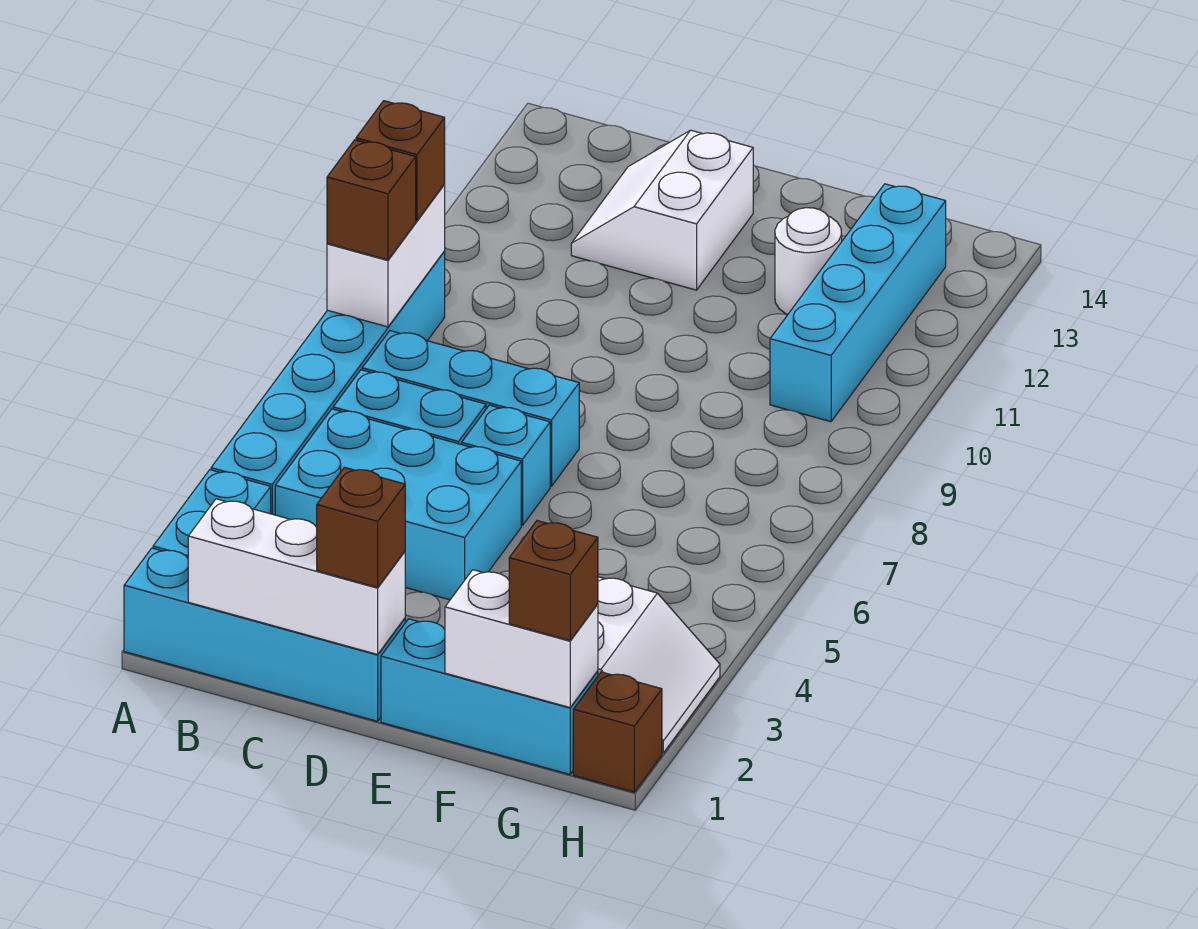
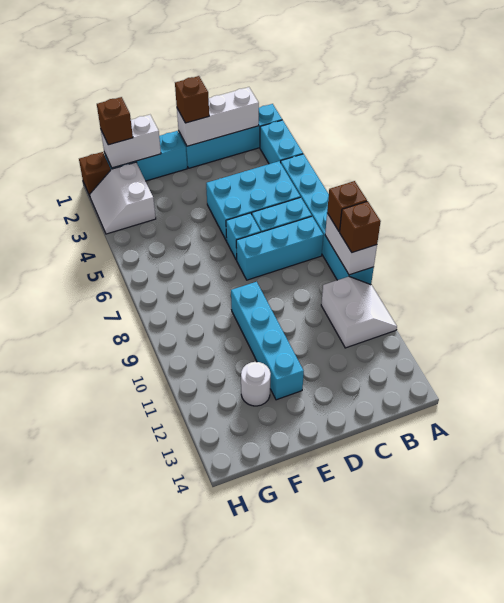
white 2x2 slope [571,130,753,290] -> white 2x2 slope moved to [321,277,397,348]
cyan 1x4 brick [770,184,946,422] -> cyan 1x4 brick moved to [231,282,304,400]

